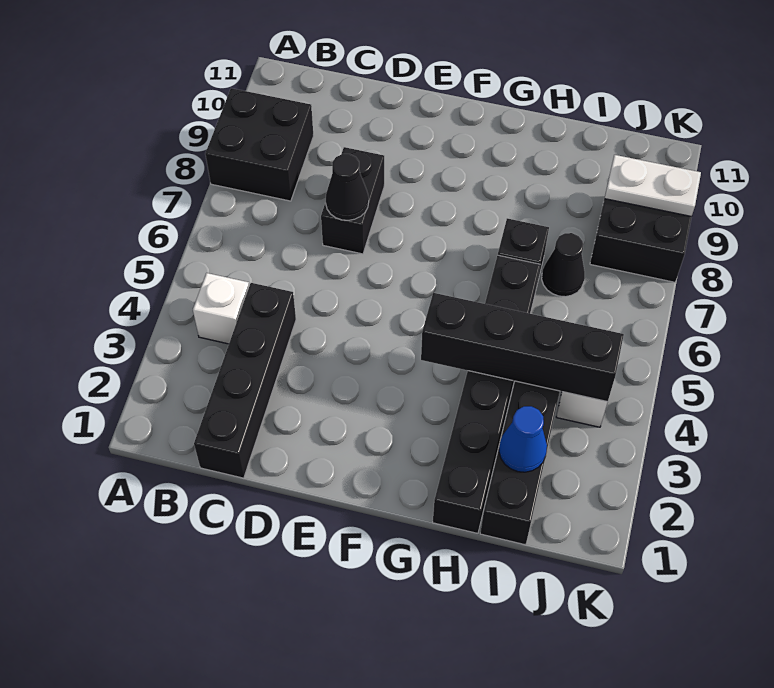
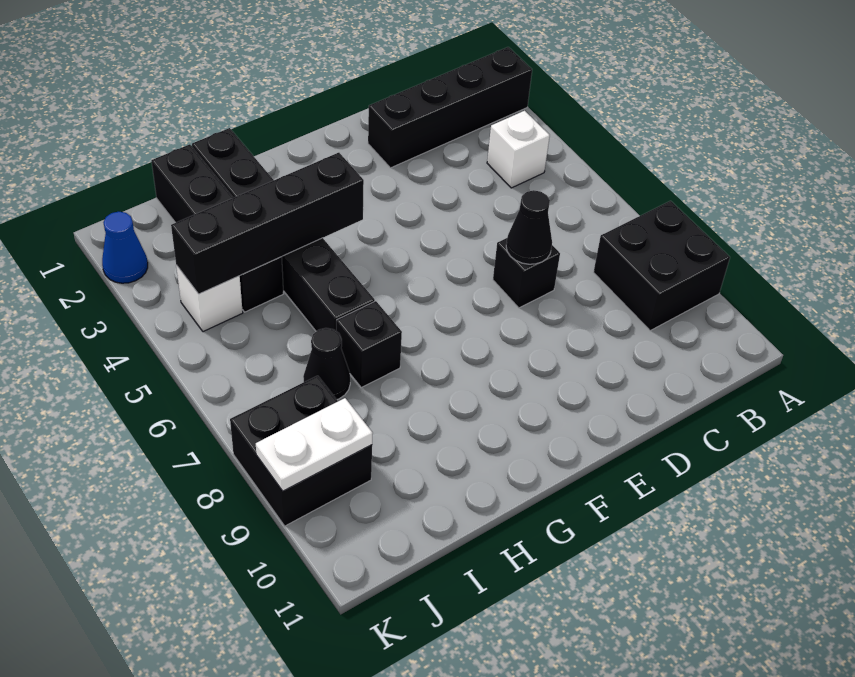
black 1x4 brick [194,283,296,478] -> black 1x4 brick turned to [368,47,532,168]
black 1x2 brick [321,147,384,254] -> black 1x1 brick [493,238,560,308]
blue 1x1 cone [499,406,547,472] -> blue 1x1 cone moved to [102,212,148,283]

